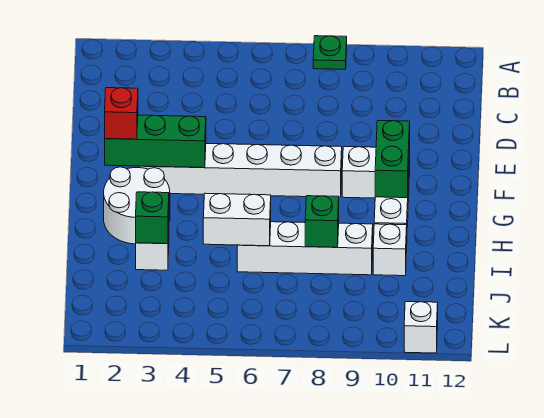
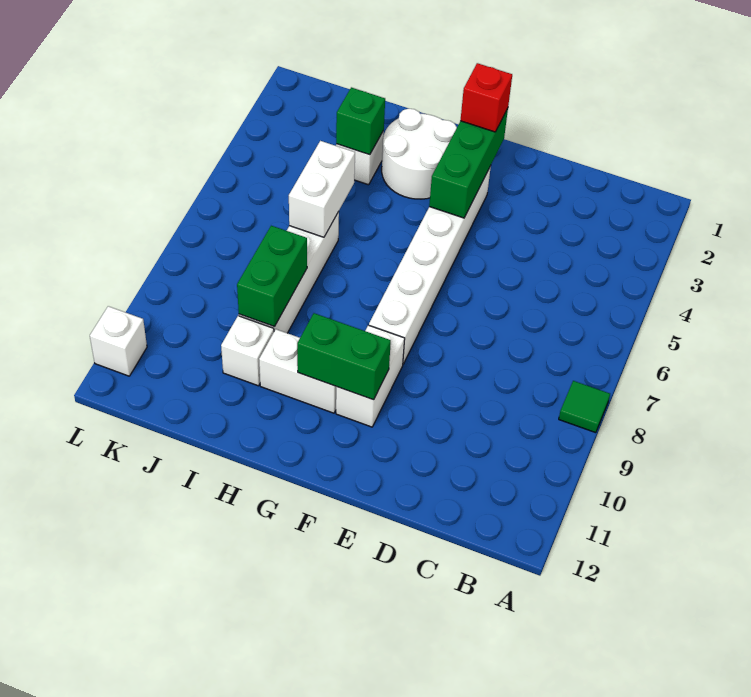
green 1x1 plate [313,36,347,69] -> green 1x1 tile [559,381,610,433]
green 1x1 brick [305,196,339,247] -> green 1x2 brick [237,226,307,327]

